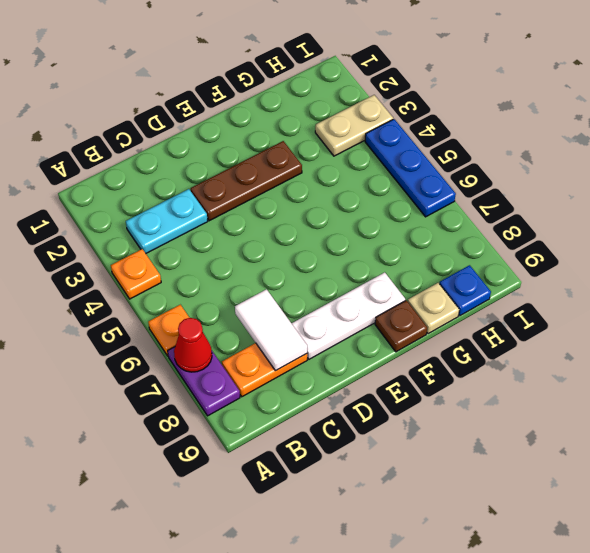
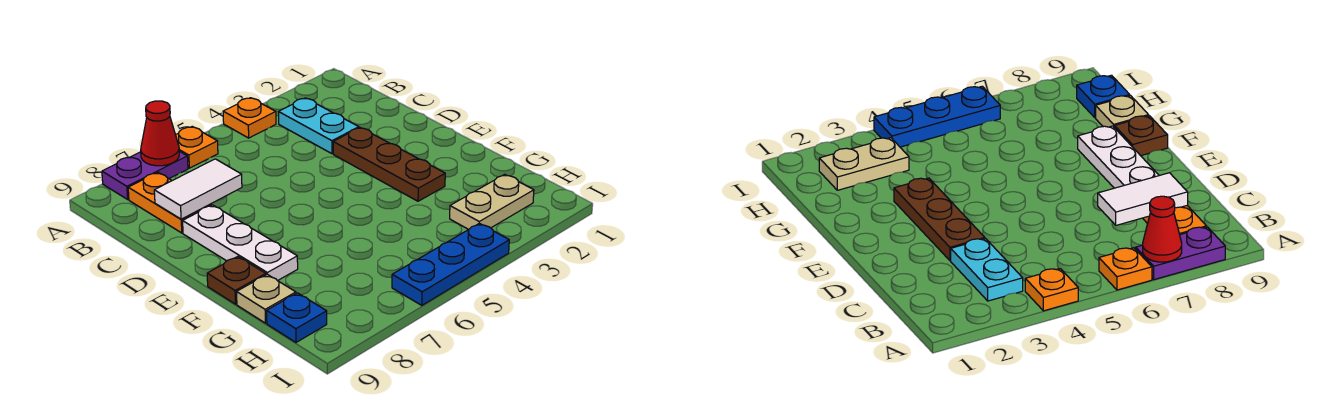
tan 1x2 plate [315,95,393,156] -> tan 1x2 plate turned to [450,174,534,229]

